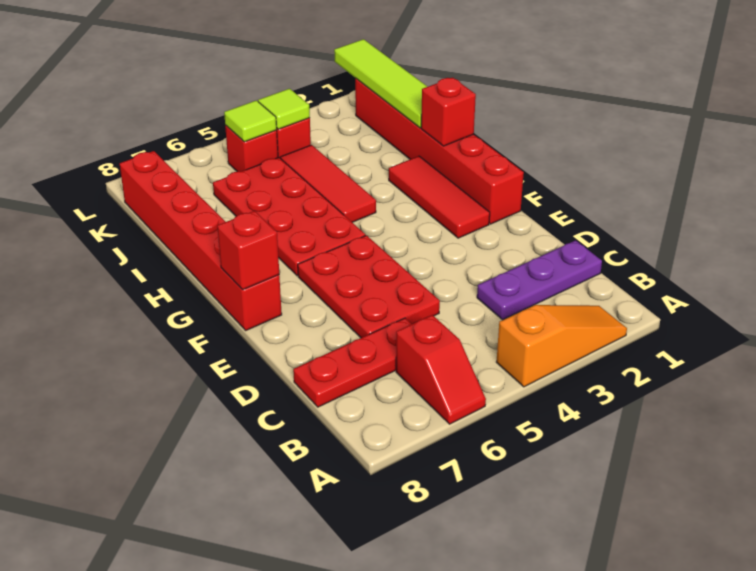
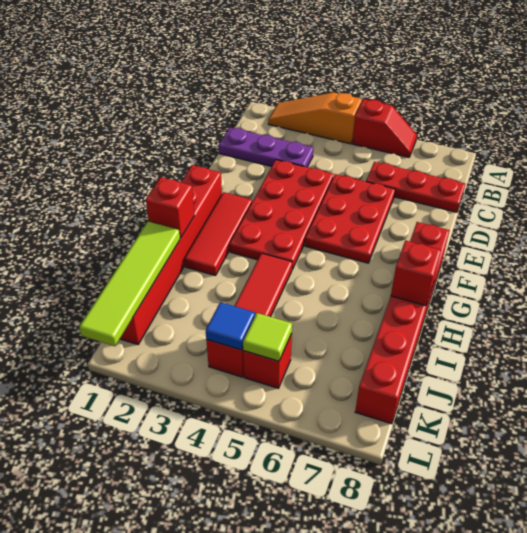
red 1x2 slope [396,315,486,424] -> red 1x2 slope turned to [353,99,417,157]
red 1x1 brick [217,211,279,290] -> red 1x1 brick moved to [391,240,441,306]
red 2x4 plate [213,157,365,276] -> red 2x4 plate moved to [230,160,334,269]
lime 1x1 tile [258,89,310,129] -> blue 1x1 tile [206,302,255,350]

